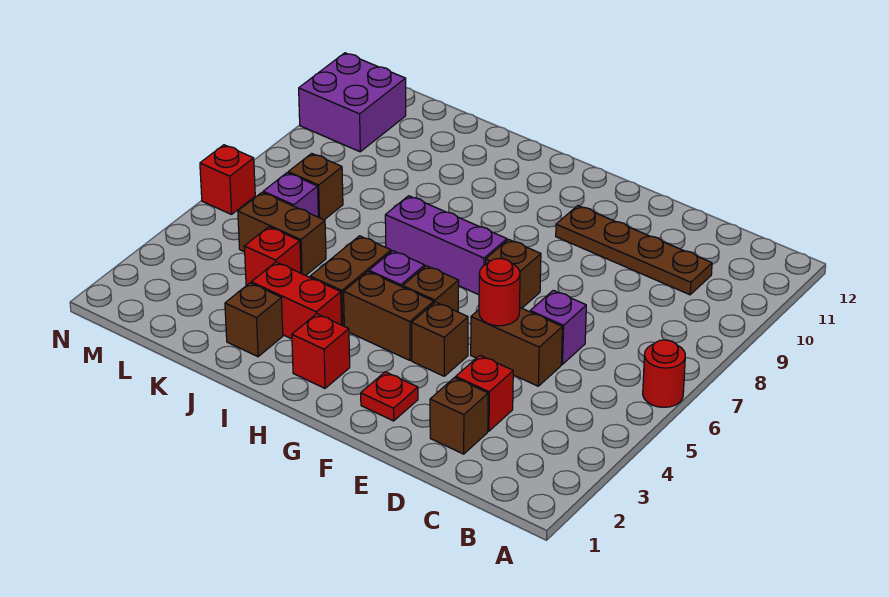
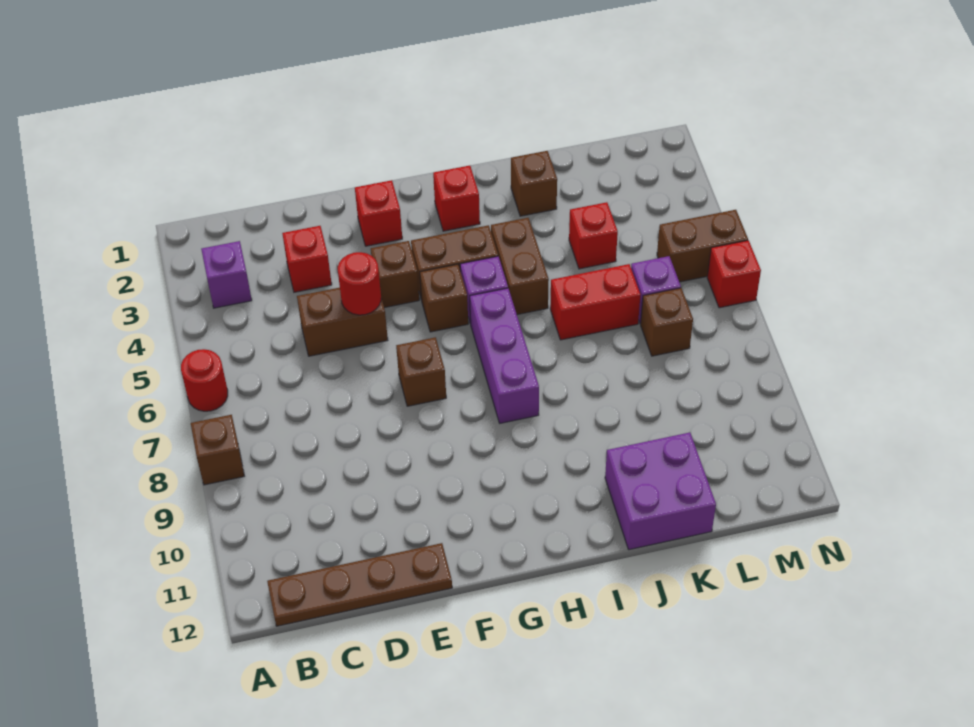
brown 1x4 plate [556,206,712,295] -> brown 1x4 plate moved to [267,543,452,626]
brown 1x1 brick [430,378,488,454] -> brown 1x1 brick moved to [191,415,244,485]
purple 1x1 brick [530,290,586,364] -> purple 1x1 brick moved to [201,241,252,308]
red 1x1 plate [361,372,418,421] -> red 1x1 brick [355,180,402,246]
purple 1x3 brick [385,196,507,295] -> purple 1x3 brick turned to [470,288,539,423]
red 1x2 brick [251,262,341,339] -> red 1x2 brick moved to [550,264,640,340]
brown 1x2 brick [238,192,326,275] -> brown 1x2 brick moved to [657,210,748,282]
purple 2x2 brick [299,53,406,152] -> purple 2x2 brick moved to [605,432,716,550]

